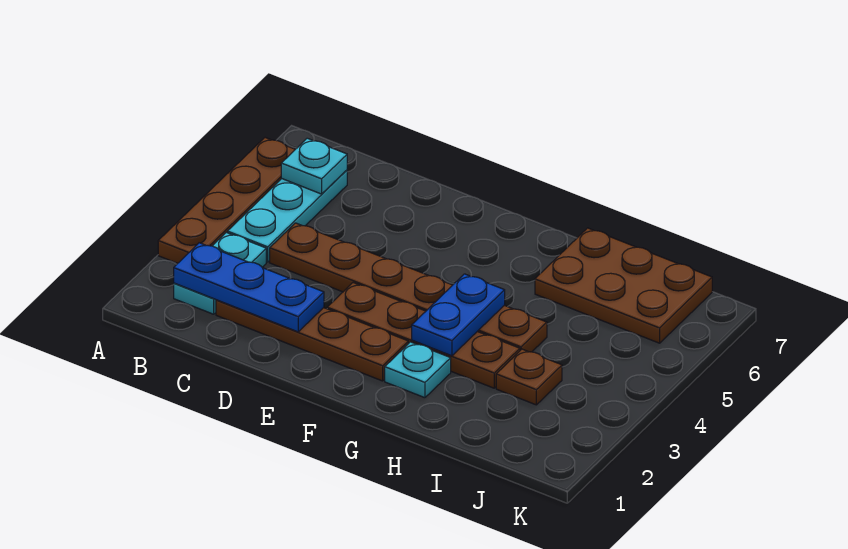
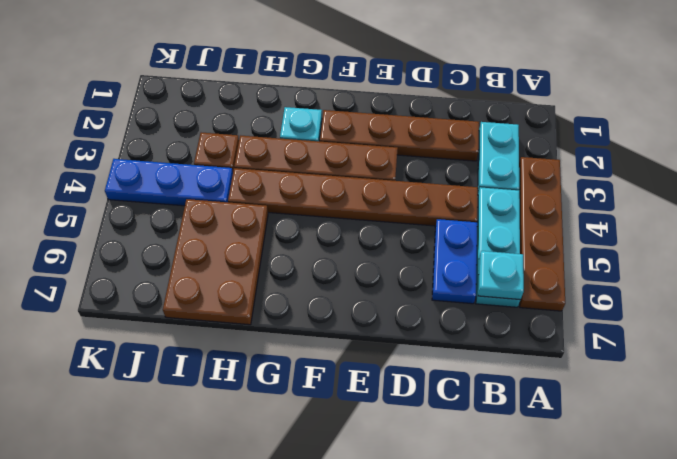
blue 1x3 plate [174,243,324,332] -> blue 1x3 plate moved to [105,159,233,206]
blue 1x2 plate [412,274,505,356] -> blue 1x2 plate moved to [432,219,477,304]
brown 2x3 plate [535,228,712,343] -> brown 2x3 plate turned to [163,199,268,325]

